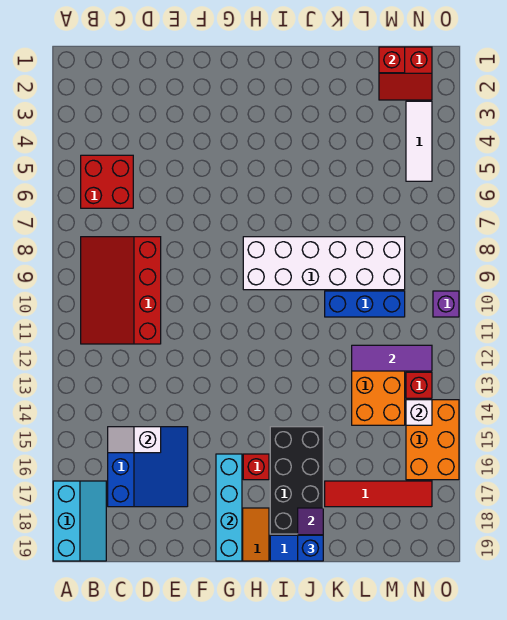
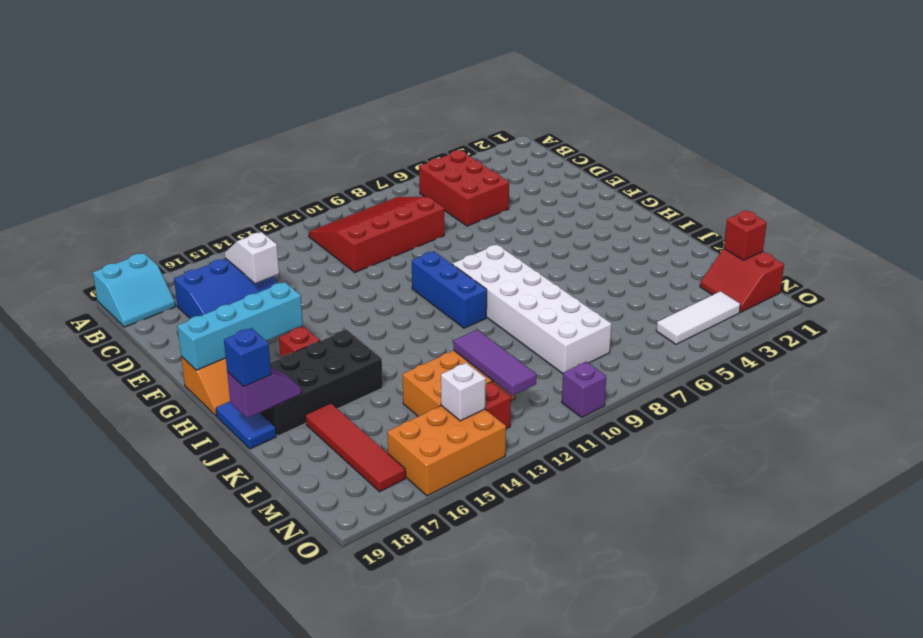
cyan 2x3 slope [53,481,106,561] -> cyan 2x2 slope [93,253,175,327]
red 2x2 brick [81,155,133,208] -> red 2x3 brick [419,150,509,226]
blue 1x3 brick [325,291,405,317] -> blue 1x3 brick moved to [412,251,487,328]

